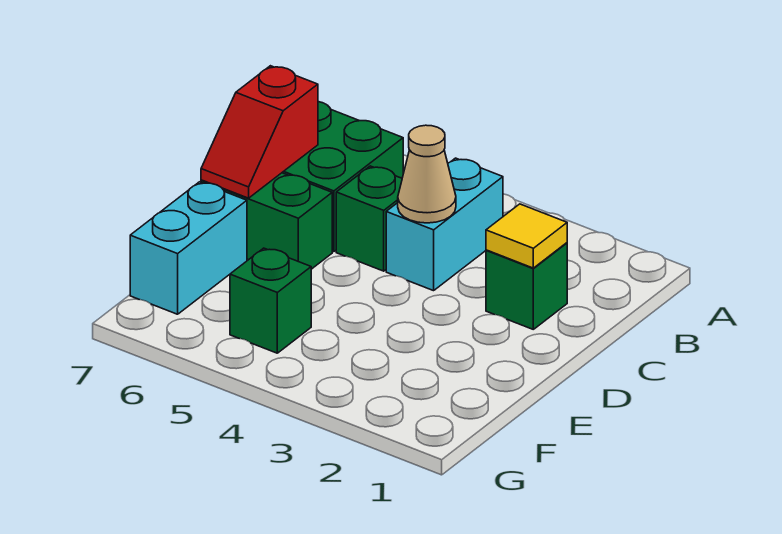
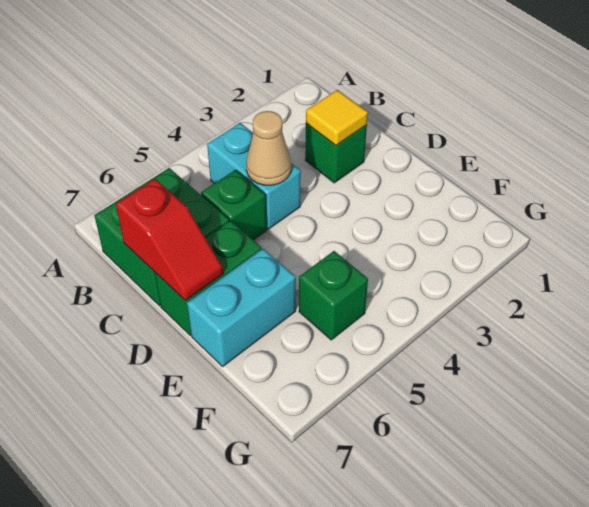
cyan 1x2 brick [130,182,247,314] -> cyan 1x2 brick turned to [187,249,296,366]

